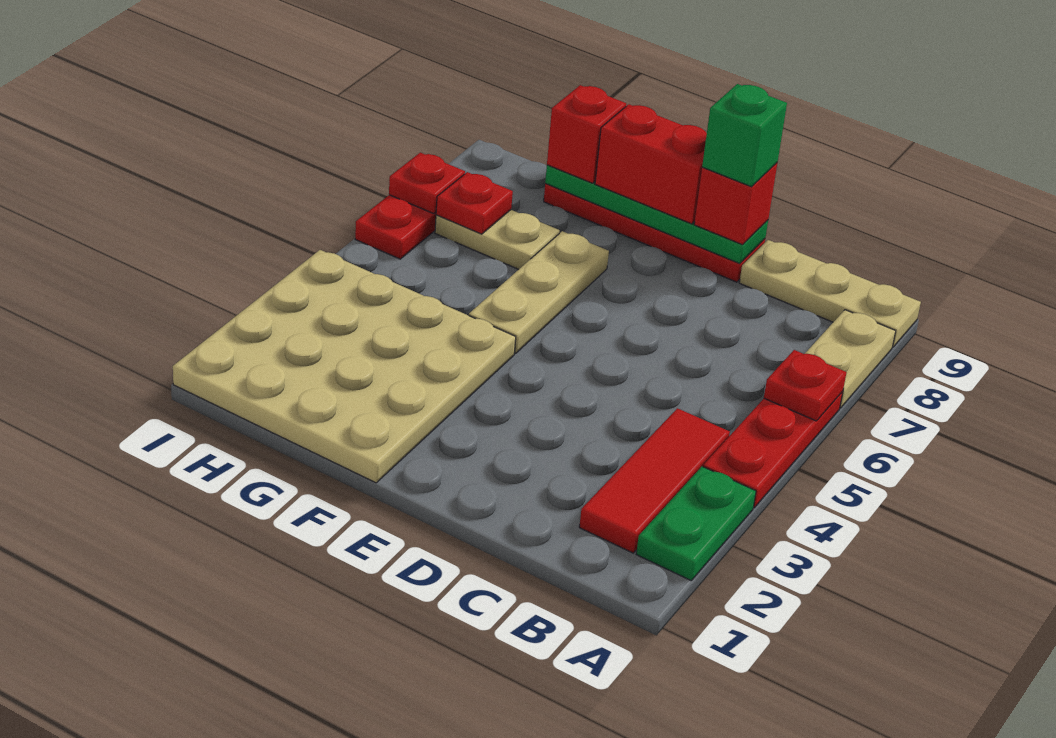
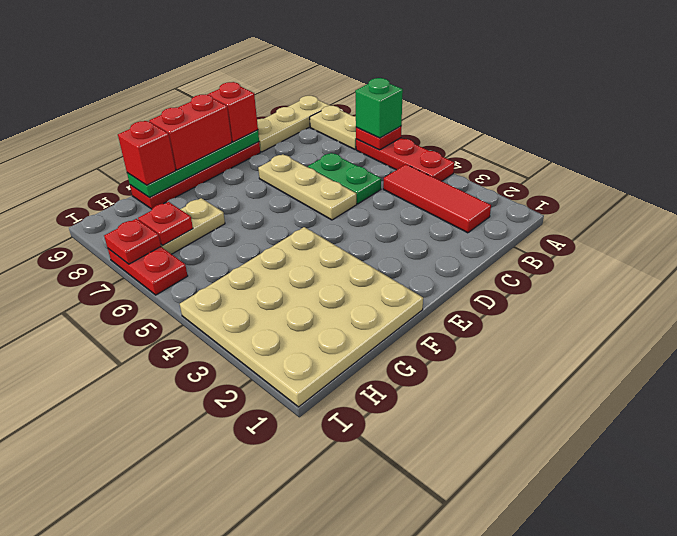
green 1x2 plate [636,467,756,580] -> green 1x2 plate moved to [308,153,381,204]
green 1x1 brick [702,84,787,187] -> green 1x1 brick moved to [355,78,403,138]
tan 1x3 plate [469,231,609,353] -> tan 1x3 plate moved to [258,154,357,220]

